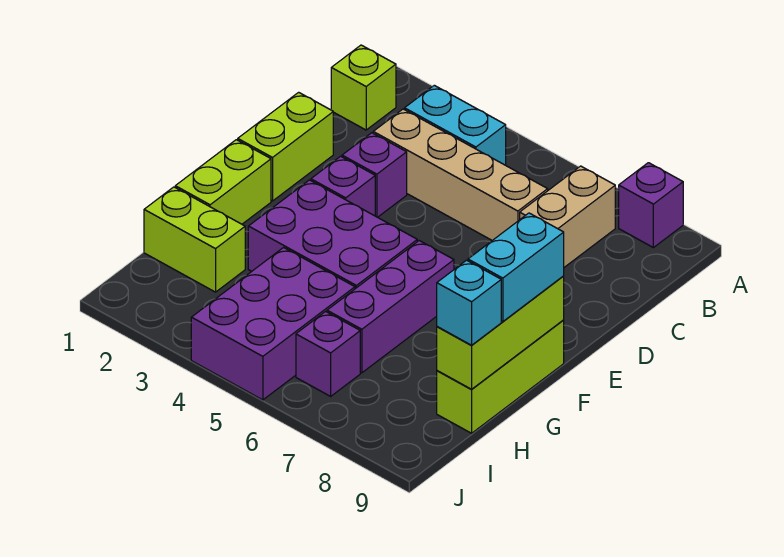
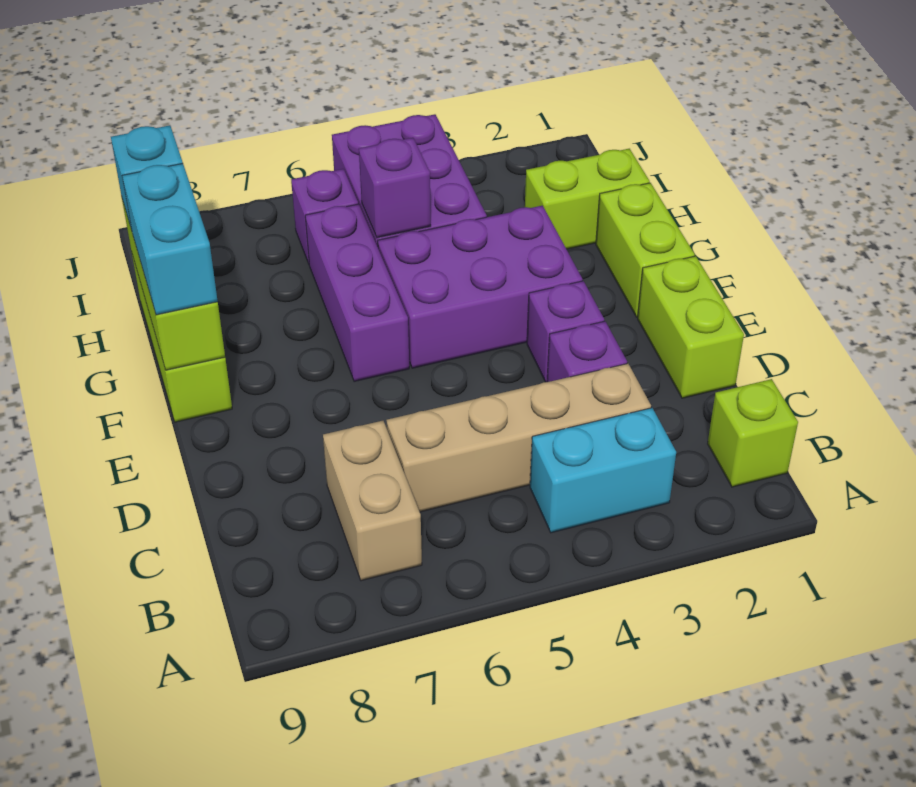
purple 1x1 brick [619,163,683,248] -> purple 1x1 brick moved to [359,138,431,238]

